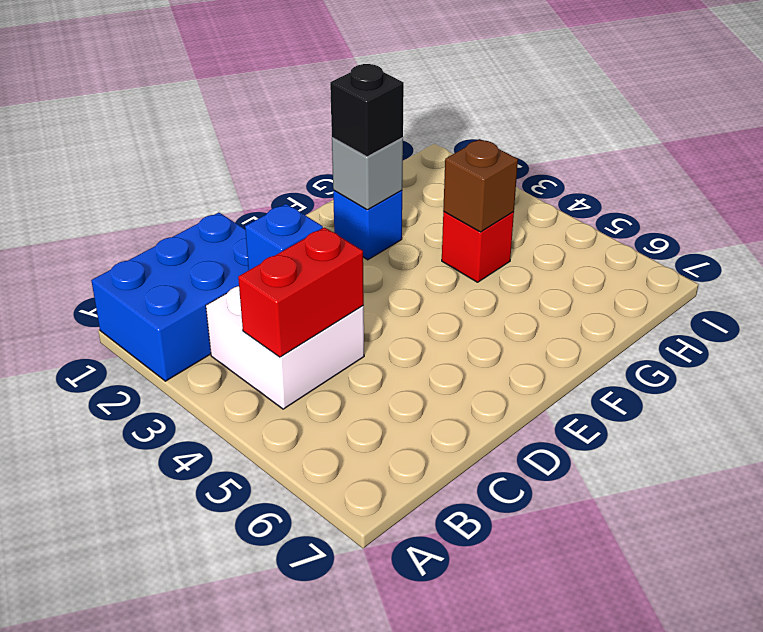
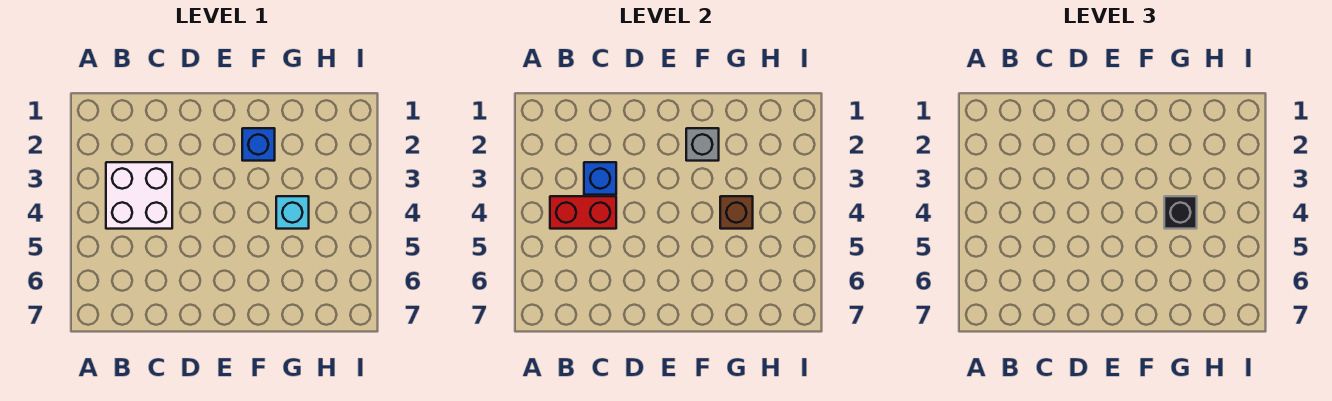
blue 2x3 brick [91,213,249,381] -> none
black 1x1 brick [330,64,404,157] -> black 1x1 brick moved to [1164,196,1197,229]
red 1x1 brick [442,212,514,282] -> cyan 1x1 brick [276,196,309,229]

